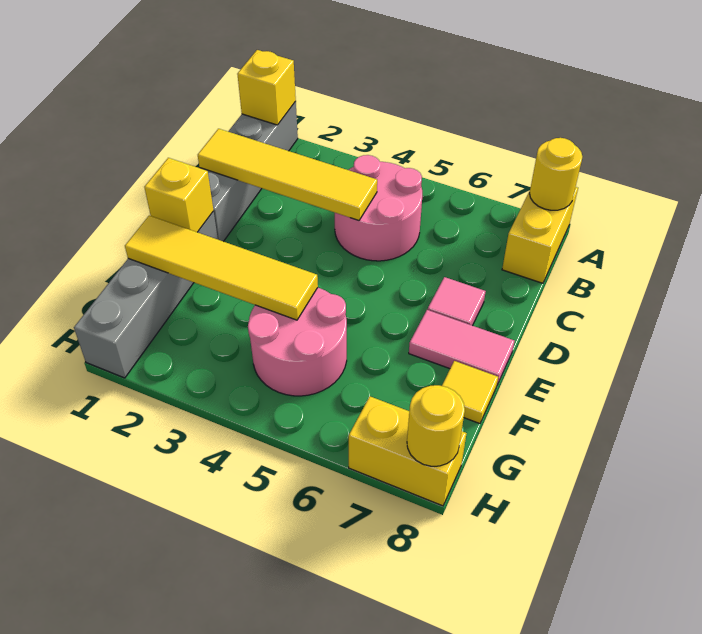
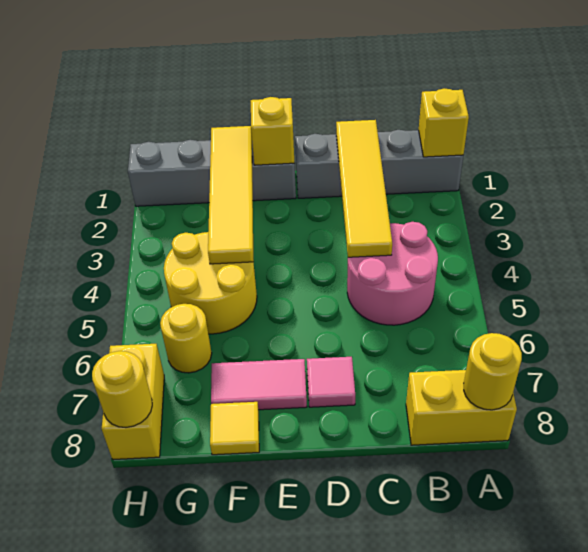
pink 1x2 tile [409,310,514,385] -> pink 1x2 tile turned to [211,359,307,410]
pink 2x2 round brick [248,288,347,396] -> yellow 2x2 round brick [164,232,257,334]
none -> yellow 1x1 round brick [160,304,212,373]

